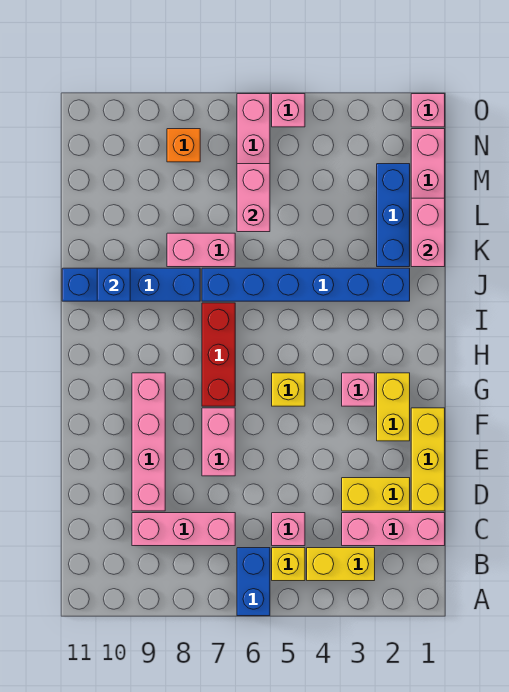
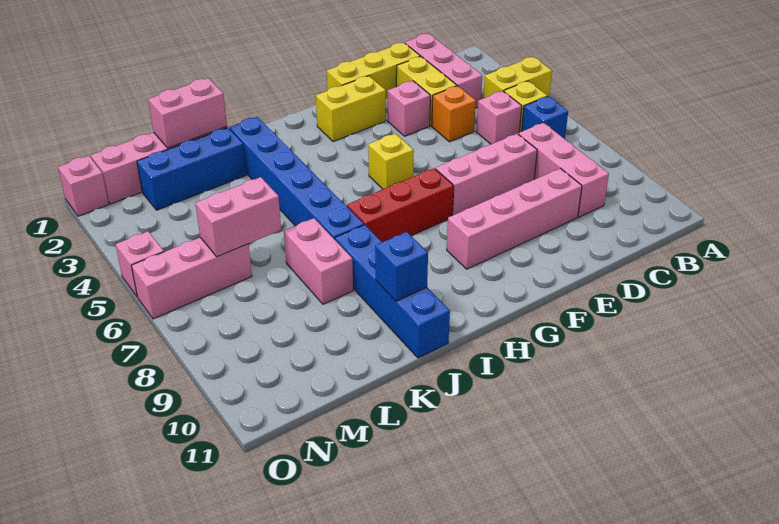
blue 1x2 brick [237,548,270,616] -> blue 1x1 brick [522,96,568,139]
yellow 1x2 brick [307,548,375,581] -> yellow 1x2 brick turned to [483,57,552,98]
pink 1x2 brick [202,408,235,476] -> pink 1x3 brick [436,134,537,215]
pink 1x1 brick [342,373,375,406] -> pink 1x1 brick moved to [388,81,430,136]
orange 1x1 brick [167,129,200,162] -> orange 1x1 brick moved to [432,86,476,142]

